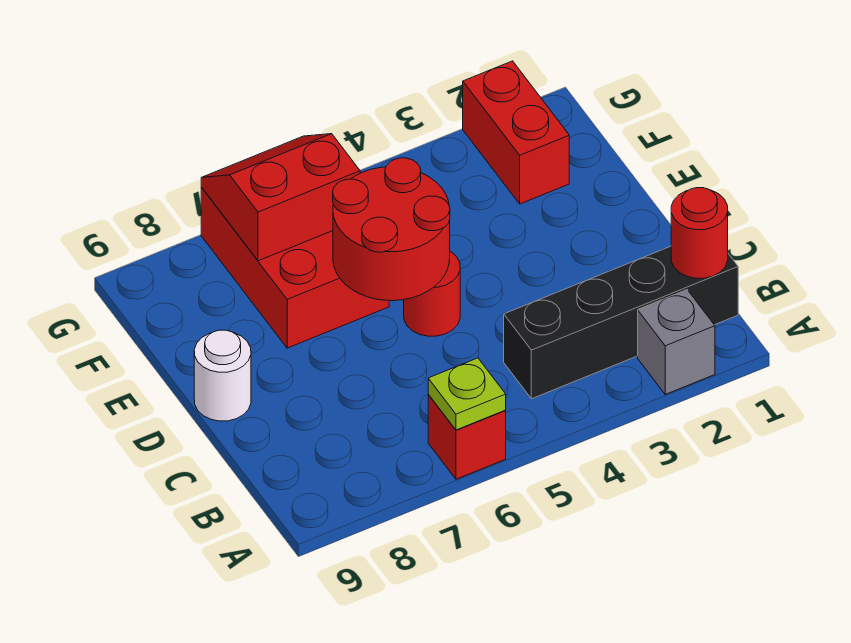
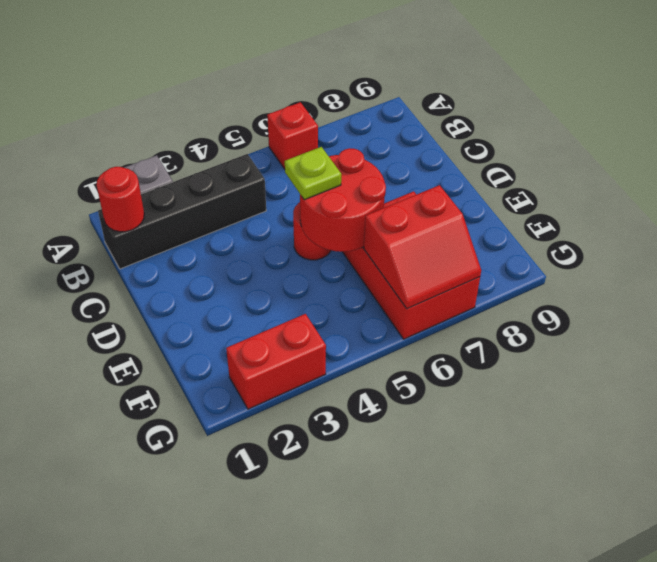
lime 1x1 plate [428,358,506,430] -> lime 1x1 plate moved to [285,147,341,200]
white 1x1 round brick [194,330,251,421] -> none
red 1x2 brick [463,61,569,204] -> red 1x2 brick turned to [226,314,326,409]

